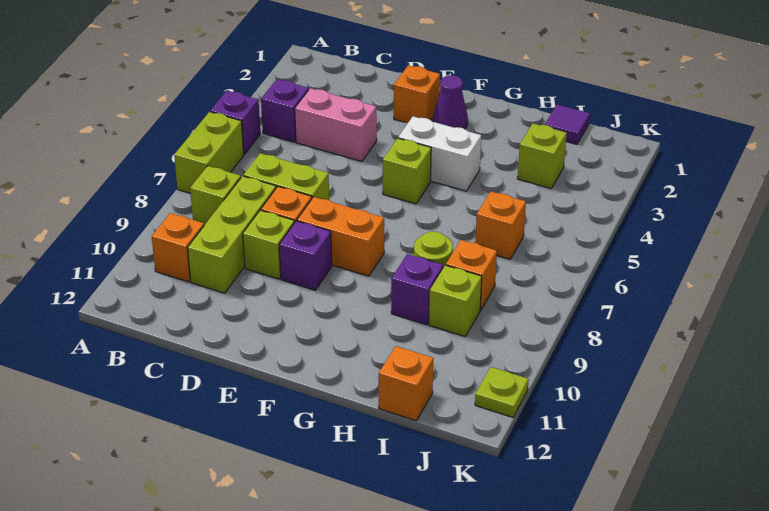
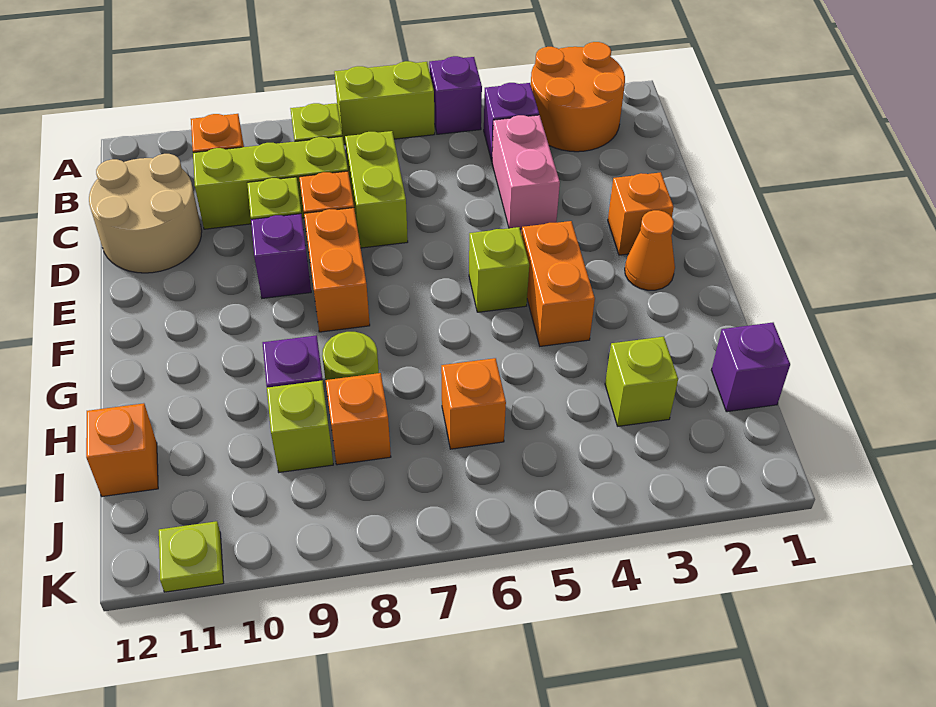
none -> orange 2x2 round brick [531,42,625,152]
none -> tan 2x2 round brick [89,154,202,273]
purple 1x1 cone [433,75,468,129] -> orange 1x1 cone [625,210,675,290]
white 1x2 brick [398,116,481,191] -> orange 1x2 brick [521,221,595,346]
purple 1x1 tile [545,105,590,144] -> purple 1x1 brick [711,323,790,412]

